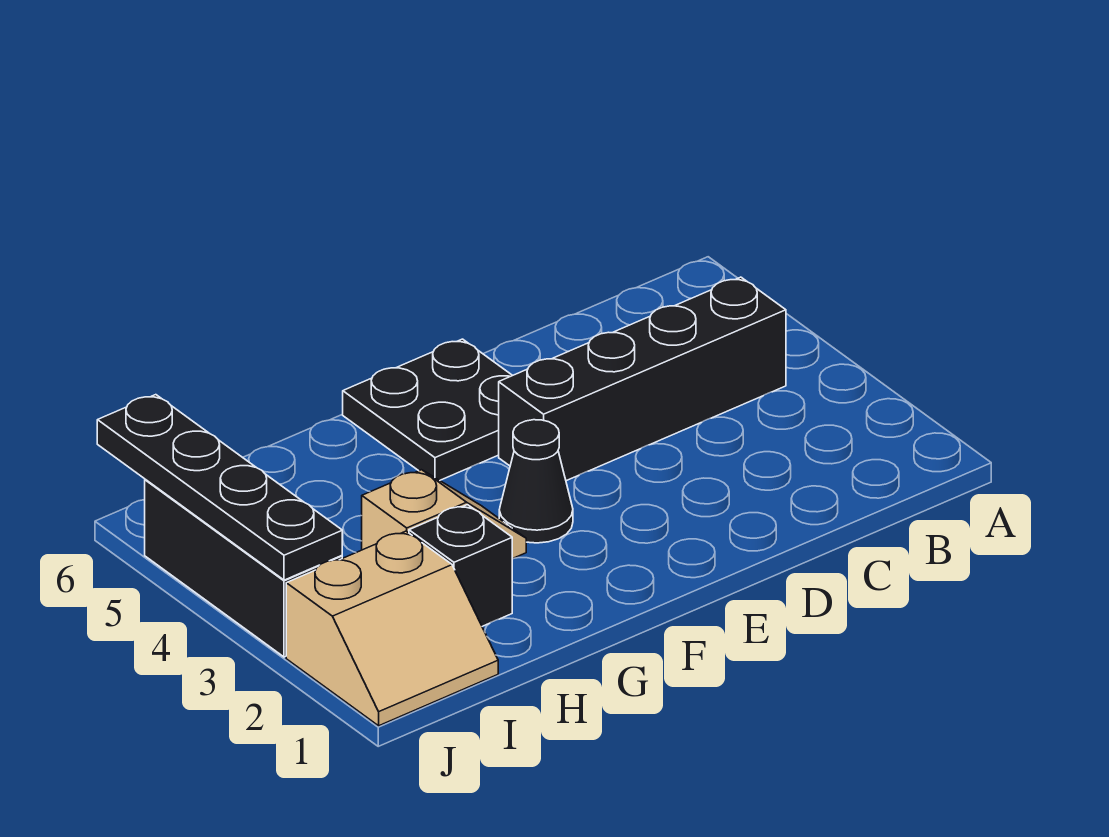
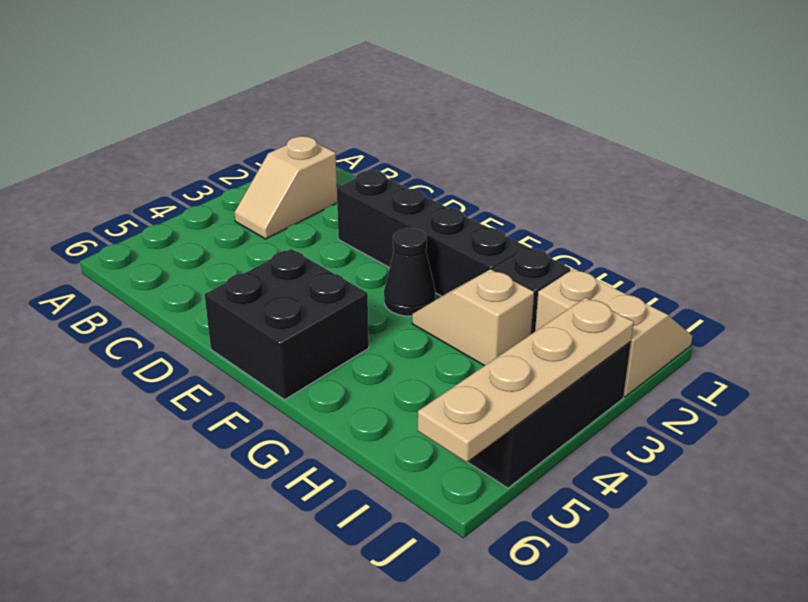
none -> tan 1x2 slope [234,136,337,239]
black 1x4 brick [499,277,786,481] -> black 1x4 brick moved to [337,170,526,296]
black 2x2 plate [343,339,513,480] -> black 2x2 brick [204,249,369,400]
black 1x4 plate [97,395,342,580] -> tan 1x4 plate [418,297,634,462]

